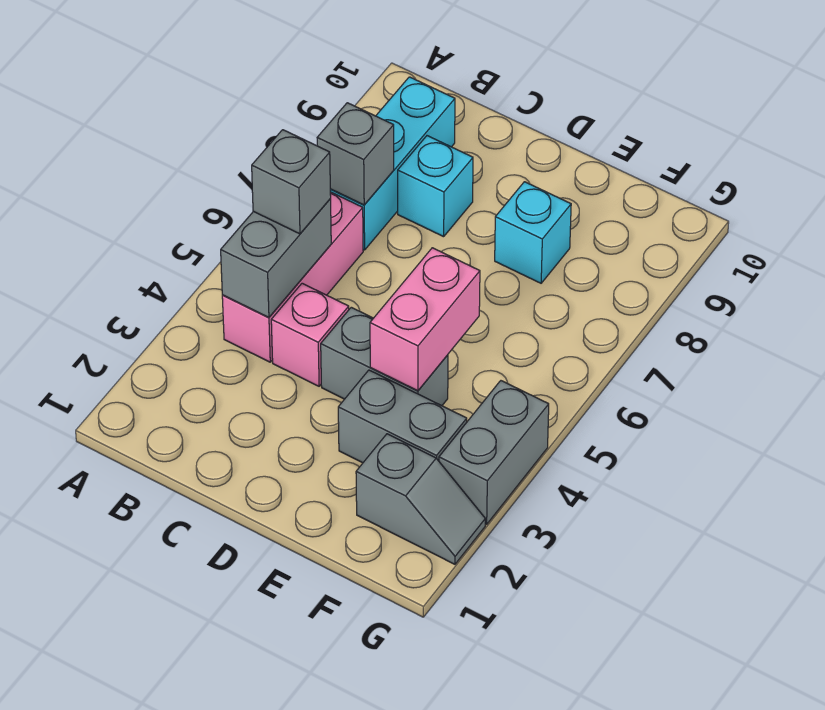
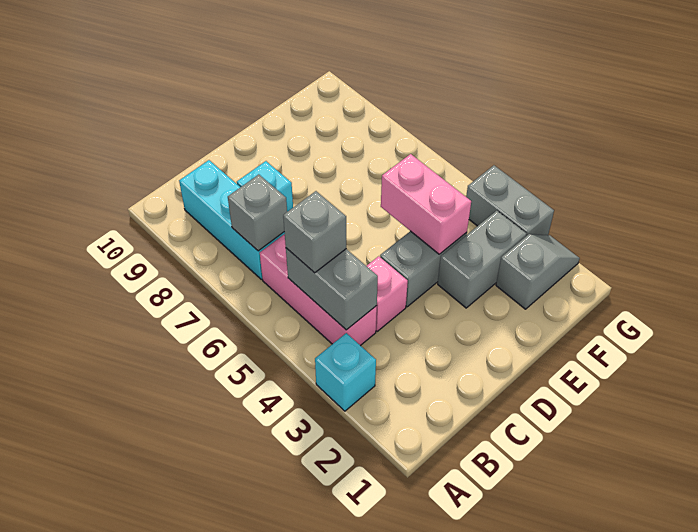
cyan 1x1 brick [495,182,571,283] -> cyan 1x1 brick moved to [315,333,376,411]

